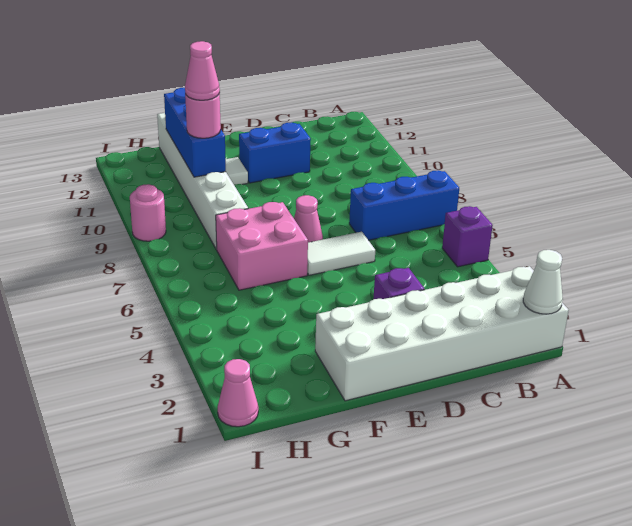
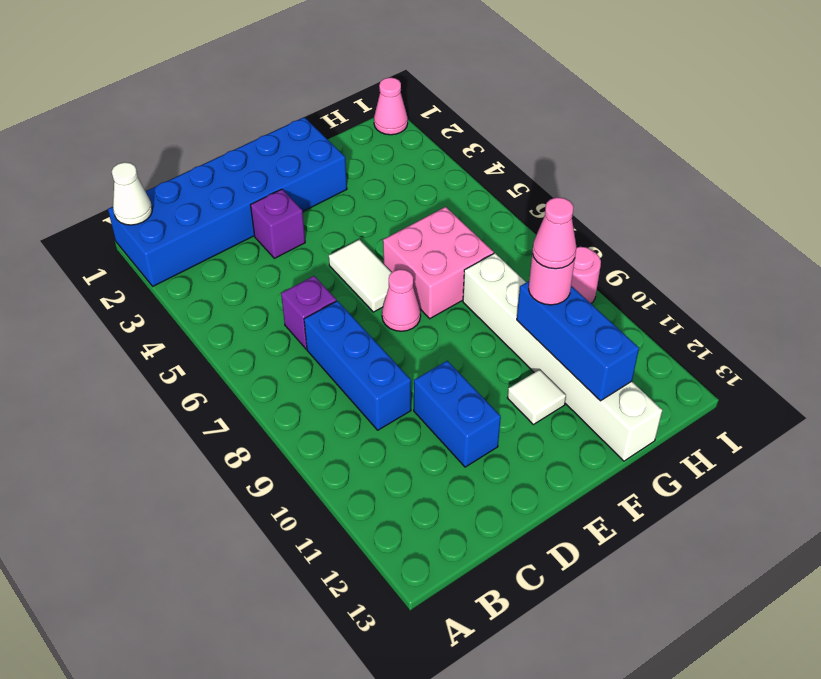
white 2x6 brick [315,266,569,401] -> blue 2x6 brick [108,117,347,286]
purple 1x1 brick [442,206,493,267] -> purple 1x1 brick moved to [281,276,336,349]
blue 1x3 brick [349,170,459,240] -> blue 1x3 brick turned to [304,301,411,430]
white 1x2 tile [307,232,375,275] -> white 1x2 tile turned to [329,240,392,312]
blue 1x2 brick [239,122,311,183] -> blue 1x2 brick turned to [414,361,501,467]

